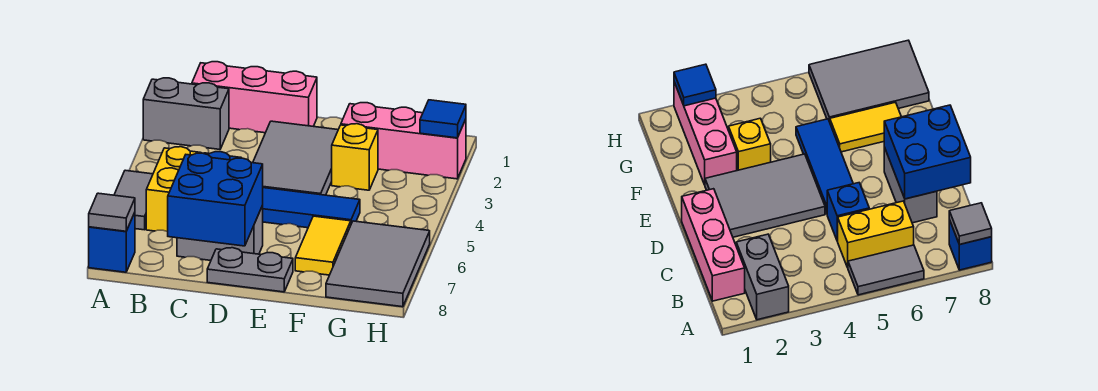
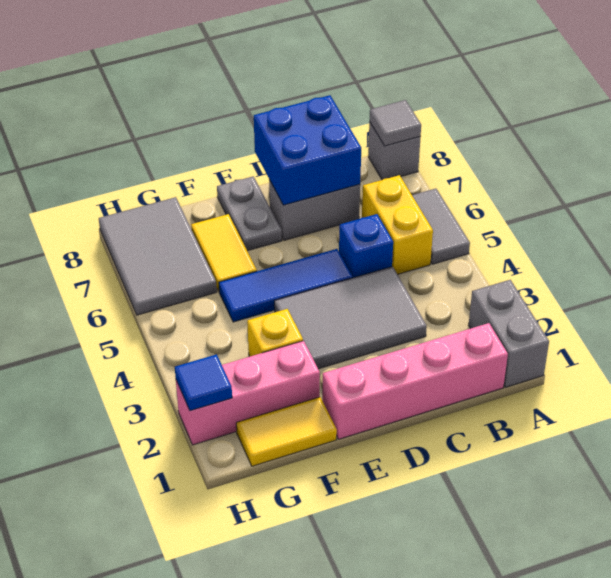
grey 1x2 brick [143,78,229,149] -> grey 1x2 brick turned to [469,280,549,387]
blue 1x1 brick [89,212,135,272] -> grey 1x1 brick [368,122,421,180]
pink 1x3 brick [192,62,317,133] -> pink 1x4 brick [322,323,508,439]
grey 2x3 tile [253,121,338,195] -> grey 2x3 tile turned to [274,267,427,369]
grey 1x2 plate [207,248,293,292] -> grey 1x2 plate turned to [217,176,282,251]
none -> yellow 1x2 tile [236,397,337,466]

